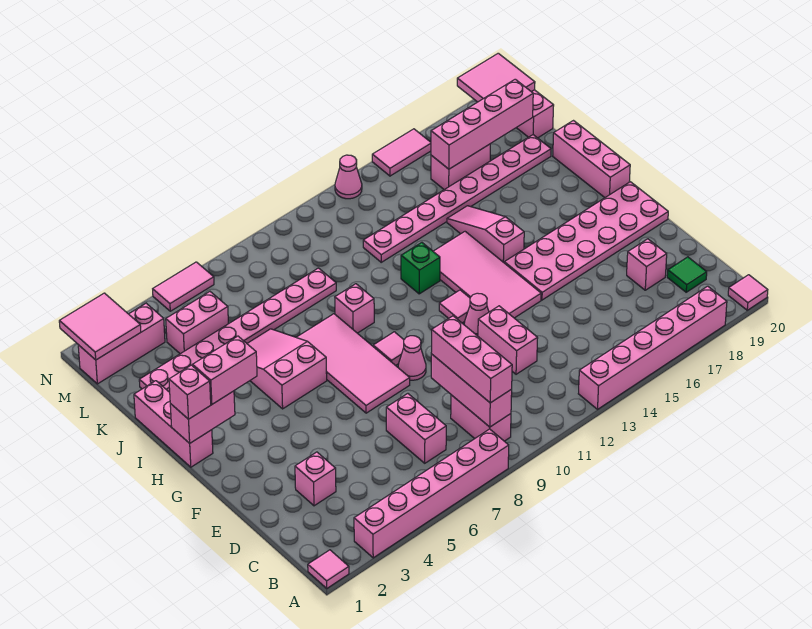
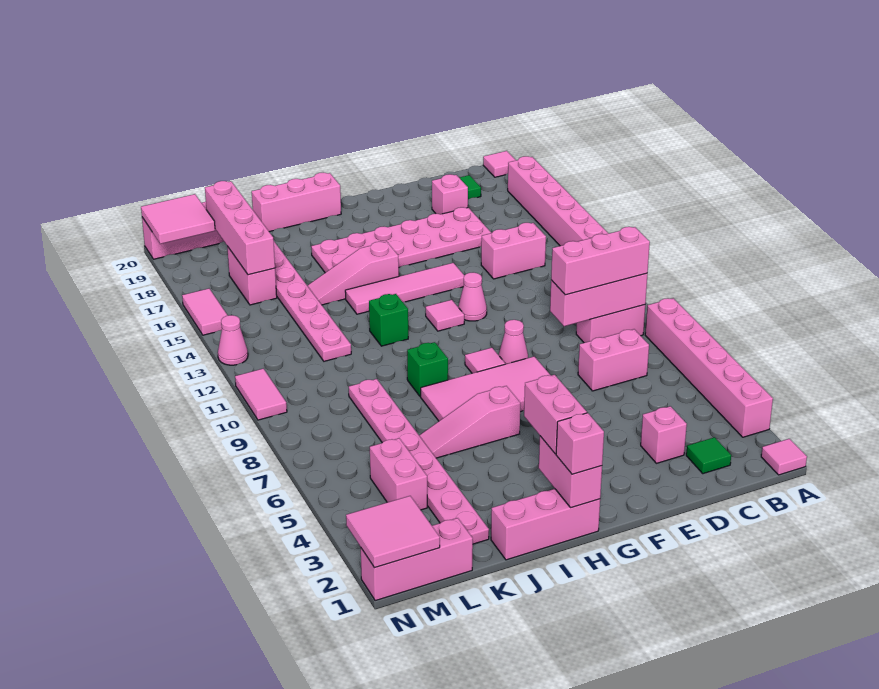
none -> green 1x1 tile [686,437,731,474]
pink 1x2 brick [478,306,538,374] -> pink 1x2 brick moved to [481,223,546,279]
pink 2x4 tile [433,232,541,318] -> pink 1x4 tile [345,263,464,314]
pink 2x6 plate [504,182,668,300] -> pink 2x6 plate turned to [311,207,491,273]
pink 2x3 slope [247,329,327,409] -> pink 1x3 slope [419,386,520,458]
pink 1x1 brick [335,284,374,333] -> green 1x1 brick [407,342,448,397]
pink 1x3 brick [78,303,165,384] -> pink 1x3 brick turned to [361,518,473,601]
pink 1x2 tile [153,262,214,311] -> pink 1x2 tile moved to [235,369,287,420]

